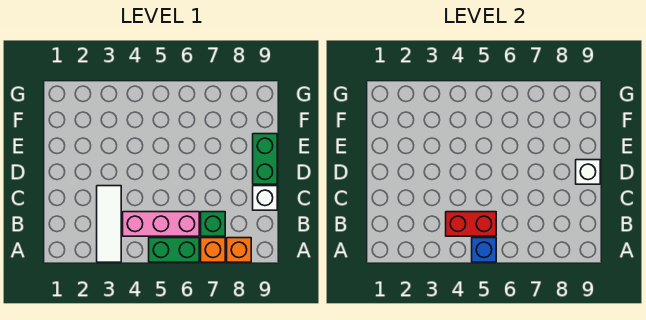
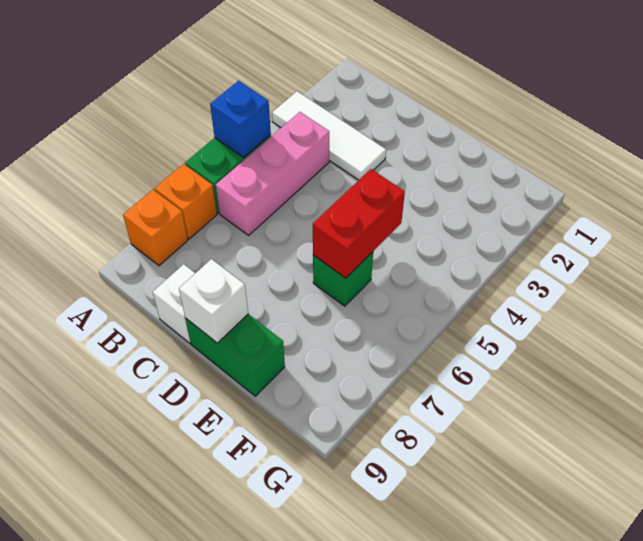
red 1x2 brick [446,212,496,236] -> red 1x2 brick moved to [313,169,405,278]
green 1x1 brick [201,212,225,236] -> green 1x1 brick moved to [313,252,373,306]

